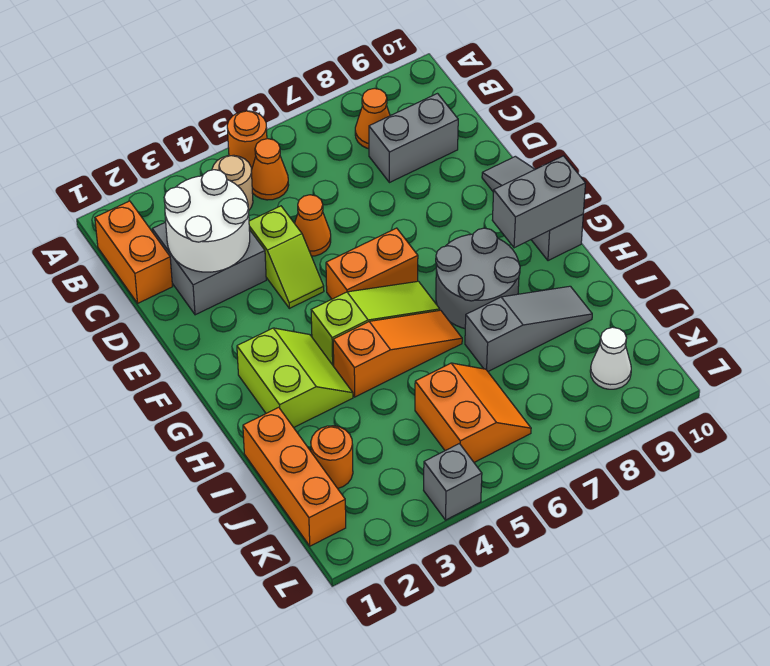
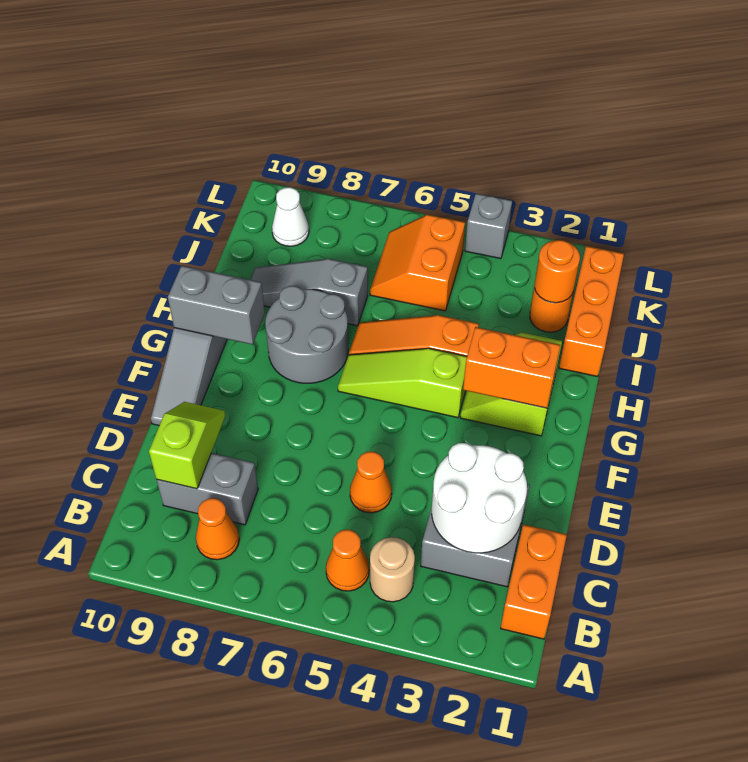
orange 1x1 round brick [227,111,267,170] -> orange 1x1 round brick moved to [535,240,580,303]
lime 1x2 slope [249,206,324,308] -> lime 1x2 slope moved to [149,402,225,489]
orange 1x2 brick [326,228,418,299] -> orange 1x2 brick moved to [463,327,560,408]

